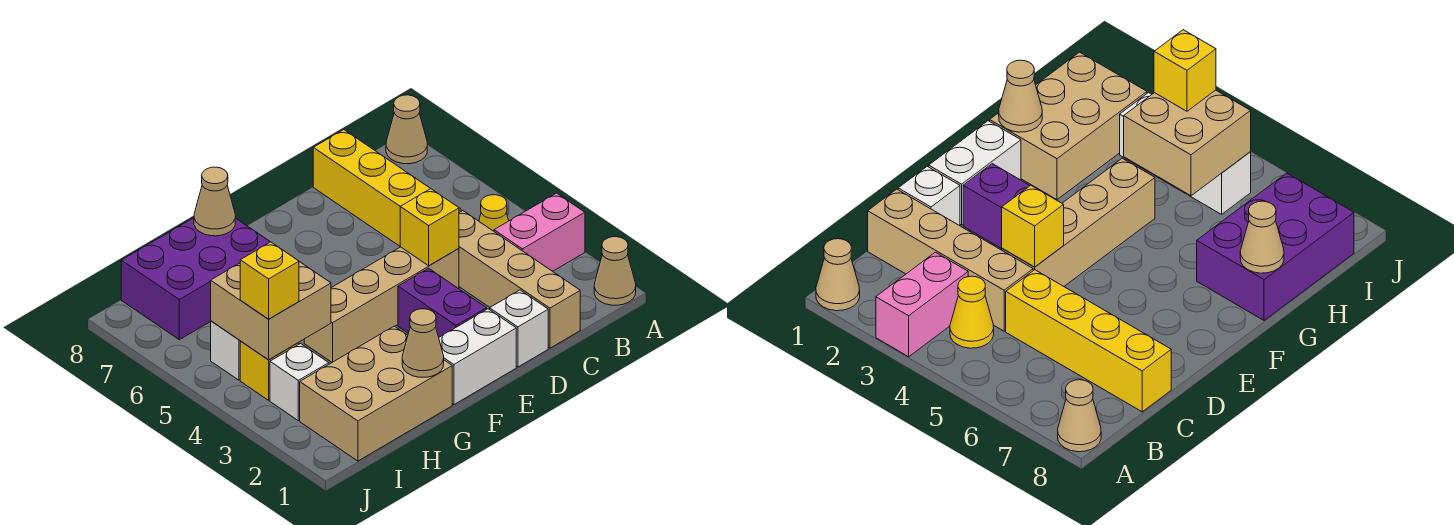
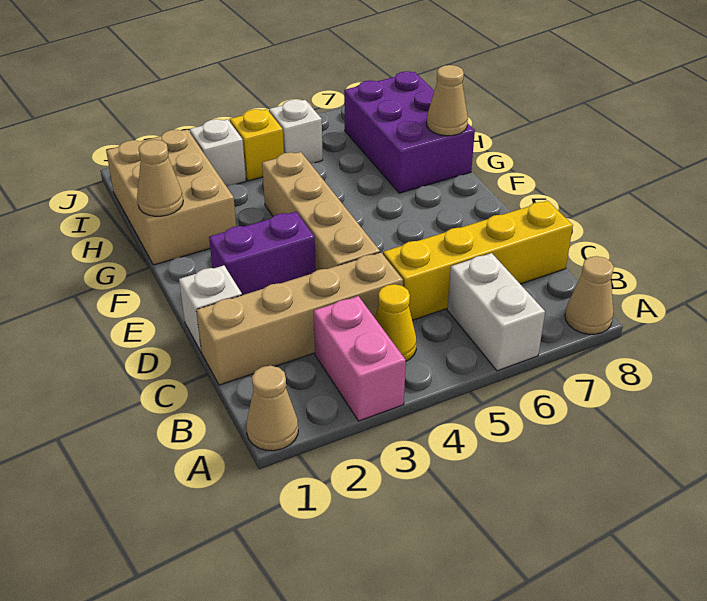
yellow 1x1 brick [400,189,459,266] -> none
white 1x2 brick [439,309,516,405] -> white 1x2 brick moved to [447,253,545,371]
tan 2x2 brick [211,262,331,360] -> none
yellow 1x1 brick [240,242,299,319] -> none

